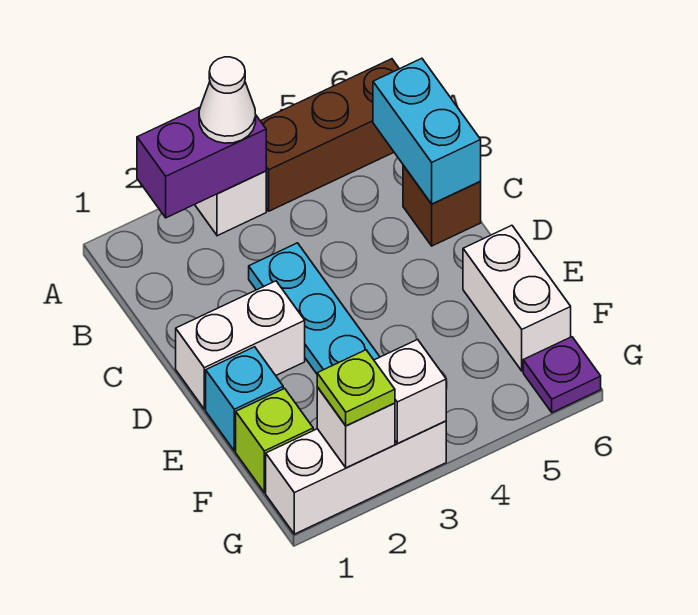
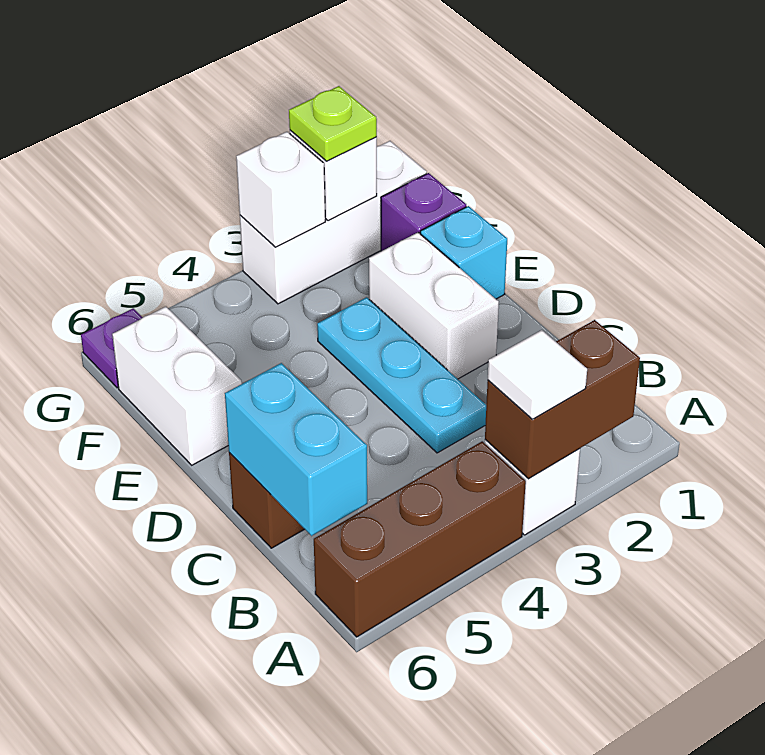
purple 1x2 brick [137,107,266,218] -> brown 1x2 brick [485,320,640,479]
white 1x1 cone [199,57,256,143] -> white 1x1 tile [488,330,587,419]
white 1x2 brick [176,281,305,409] -> white 1x2 brick turned to [369,233,499,379]
lime 1x1 brick [236,388,313,492] -> purple 1x1 brick [381,173,466,251]

